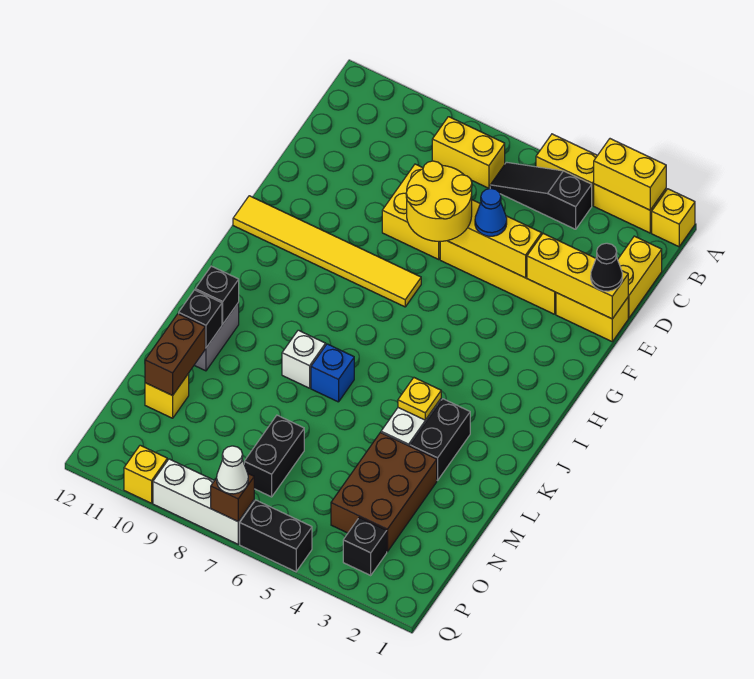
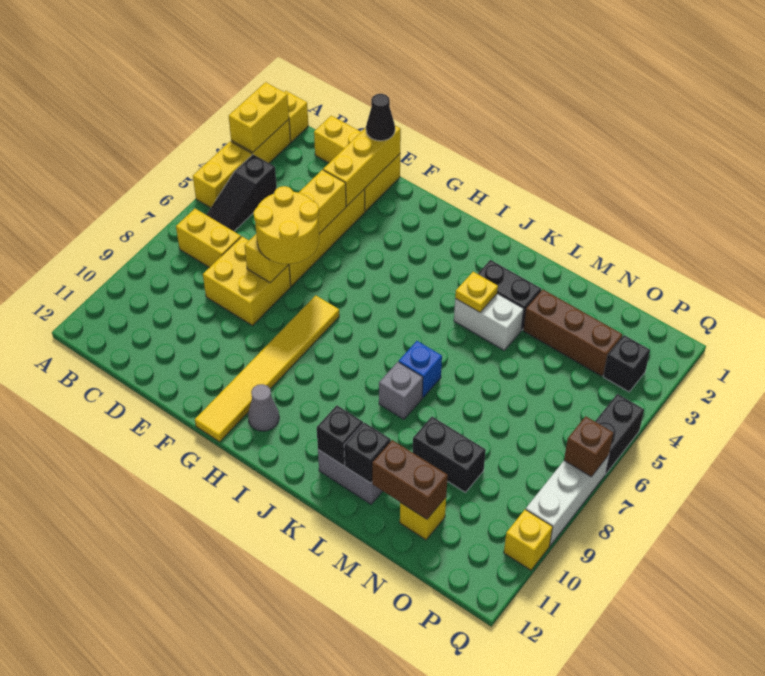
yellow 1x2 brick [432,117,505,188] -> yellow 1x2 brick turned to [176,209,241,268]
blue 1x1 cone [475,188,507,236] -> none
none -> grey 1x1 cone [248,384,279,431]
white 1x1 brick [282,330,326,388] -> grey 1x1 brick [379,362,423,419]
brown 2x3 brick [331,433,437,552] -> brown 1x3 brick [523,289,622,376]
black 1x2 brick [244,415,304,497] -> black 1x2 brick moved to [413,417,486,492]
white 1x1 cone [217,446,248,494] -> none

